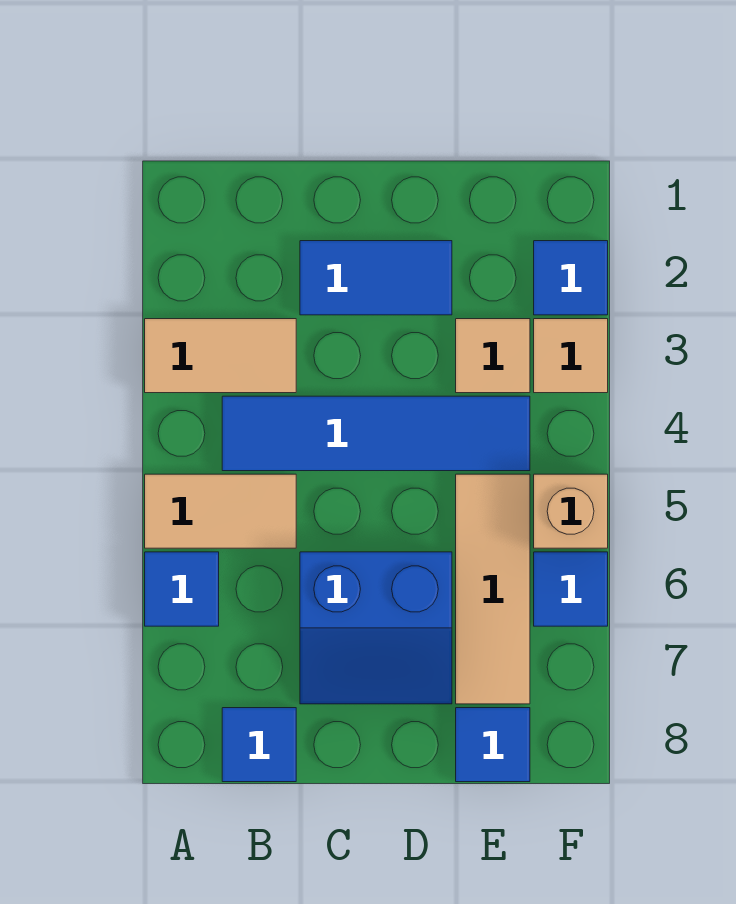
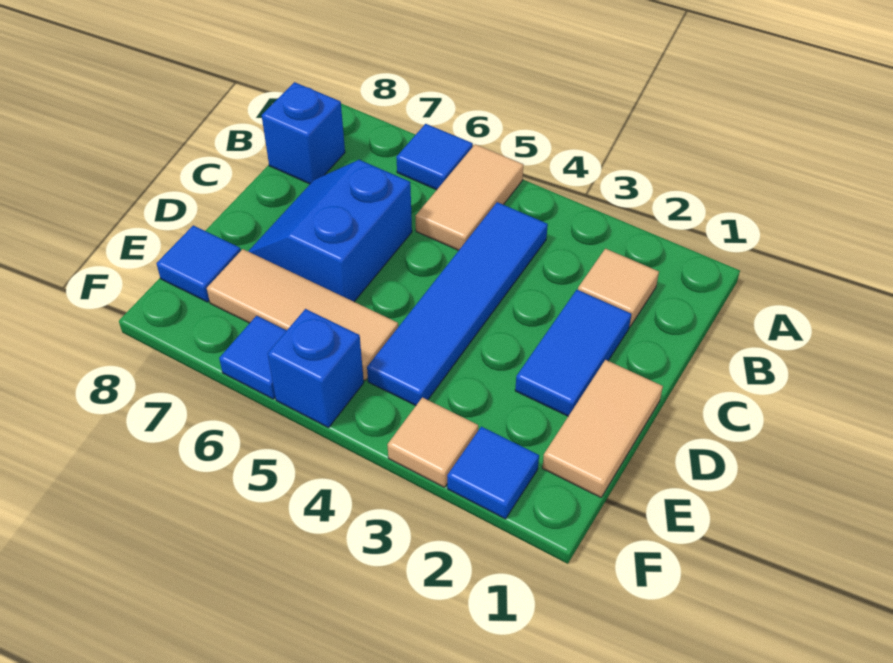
tan 1x2 tile [145,319,296,393] -> tan 1x2 tile moved to [542,360,663,497]
blue 1x1 tile [222,708,296,782] -> blue 1x1 brick [262,82,345,184]
tan 1x1 tile [456,319,530,393] -> tan 1x1 tile moved to [578,249,659,327]
tan 1x1 brick [534,474,608,548] -> blue 1x1 brick [268,309,364,428]

